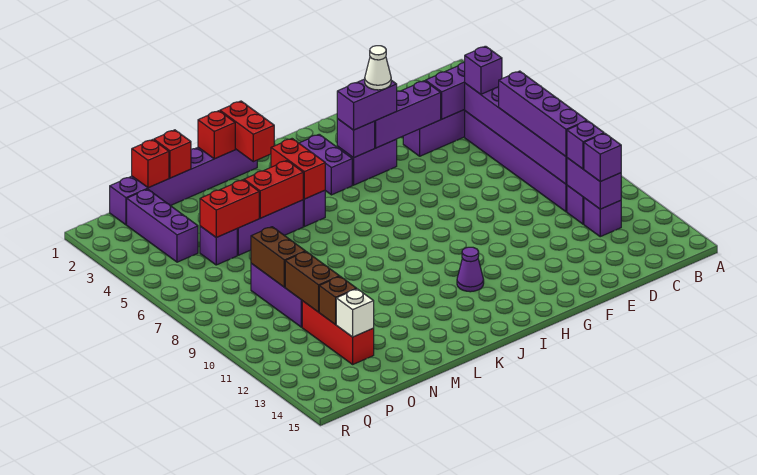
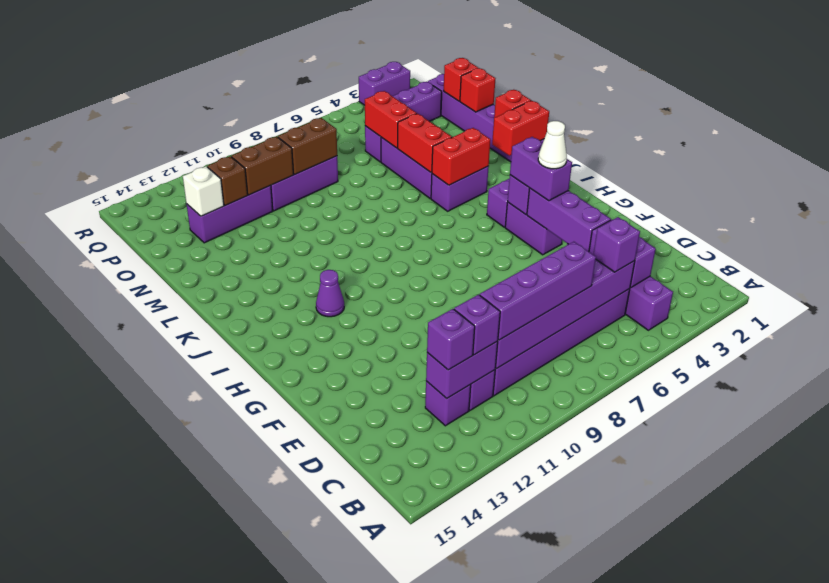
red 1x3 brick [302,301,374,364] -> purple 1x3 brick [187,185,273,243]
none -> purple 1x2 brick [359,62,410,105]

